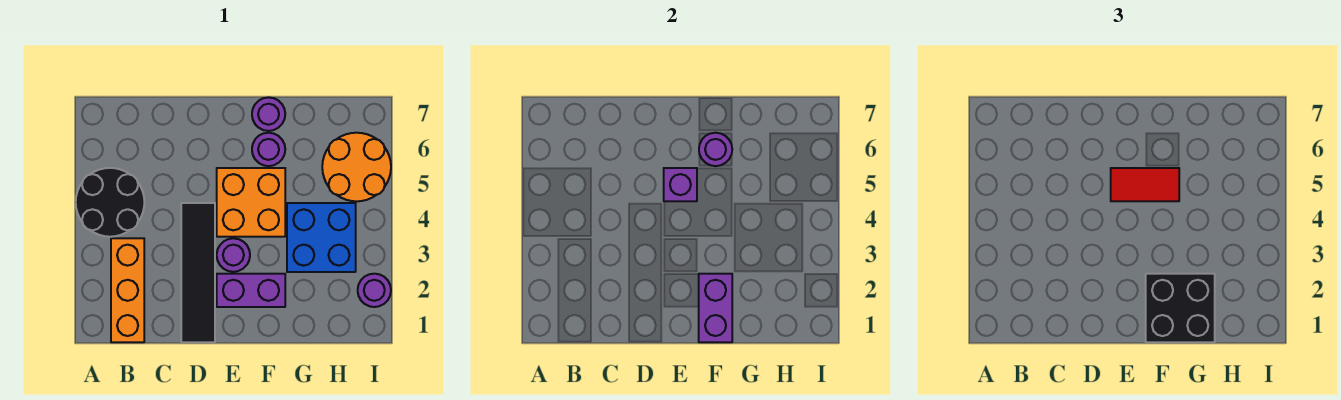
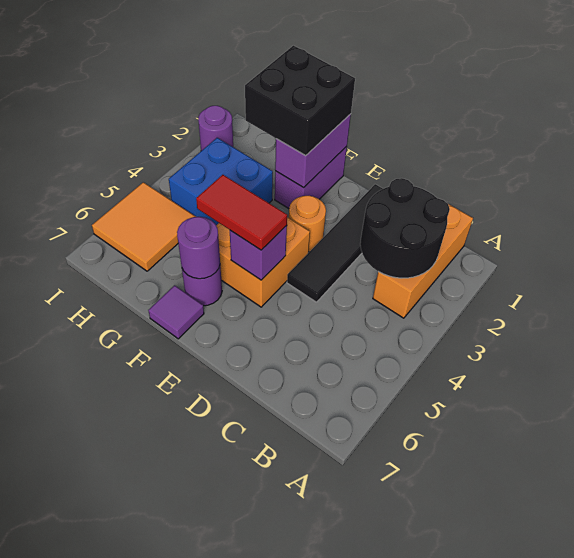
black 2x2 round brick [76,168,144,237] -> black 2x2 round brick moved to [360,178,450,278]
purple 1x2 brick [217,274,285,307] -> purple 1x2 brick turned to [275,146,347,209]
purple 1x1 round brick [217,238,250,272] -> orange 1x1 round brick [289,196,326,252]
purple 1x1 round brick [252,97,285,131] -> purple 1x1 tile [148,285,204,339]
orange 2x2 round brick [322,133,391,201] -> orange 2x2 tile [92,182,196,271]

